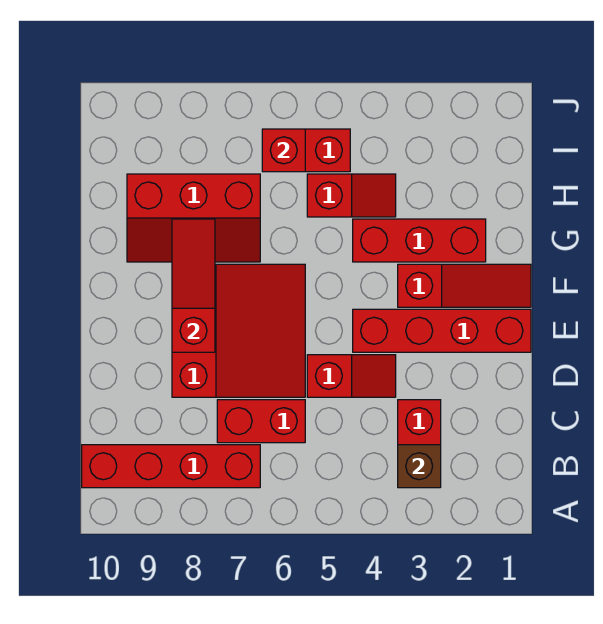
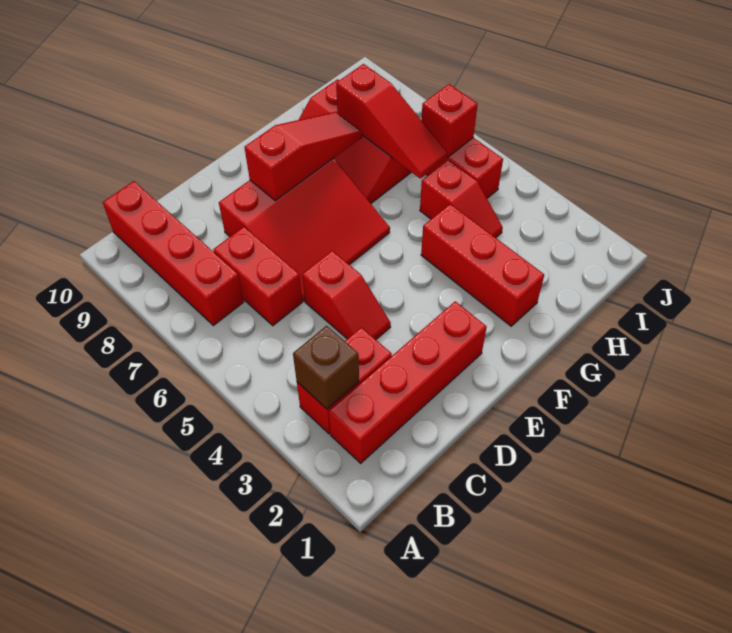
red 1x4 brick [353,309,531,352] -> red 1x4 brick turned to [329,301,487,463]
red 1x3 slope [398,264,531,307] -> red 1x3 slope moved to [336,64,447,179]

